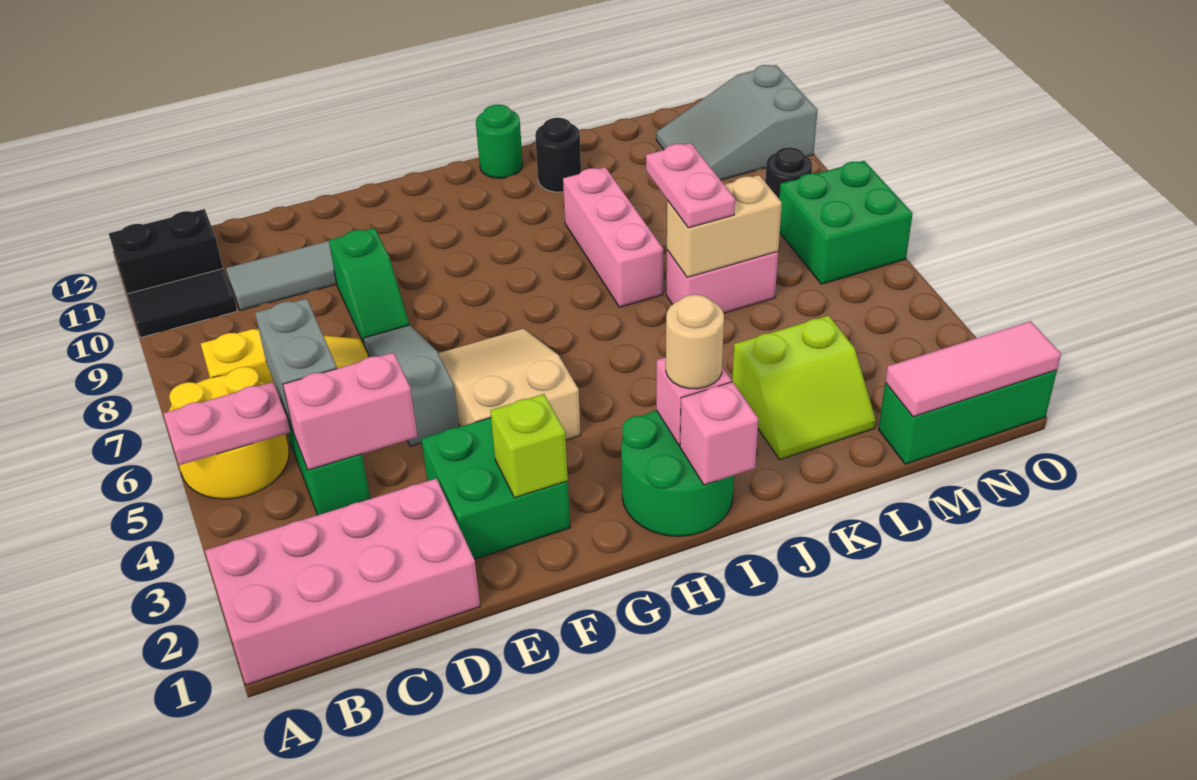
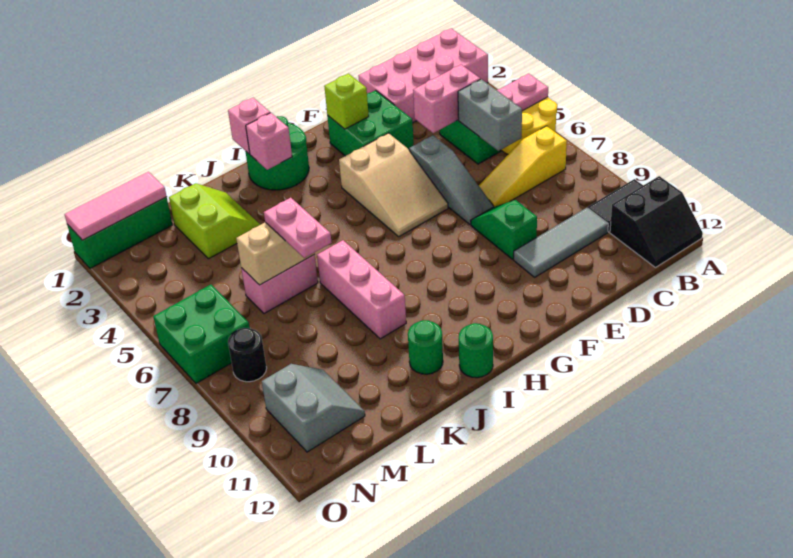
tan 1x1 round brick [666,295,724,389] -> none
black 1x1 round brick [535,118,581,192] -> green 1x1 round brick [408,320,443,374]
lime 2x2 slope [732,315,876,460] -> lime 2x2 slope turned to [169,183,260,259]
grey 2x3 slope [656,65,817,180] -> grey 2x2 slope [262,364,365,452]

